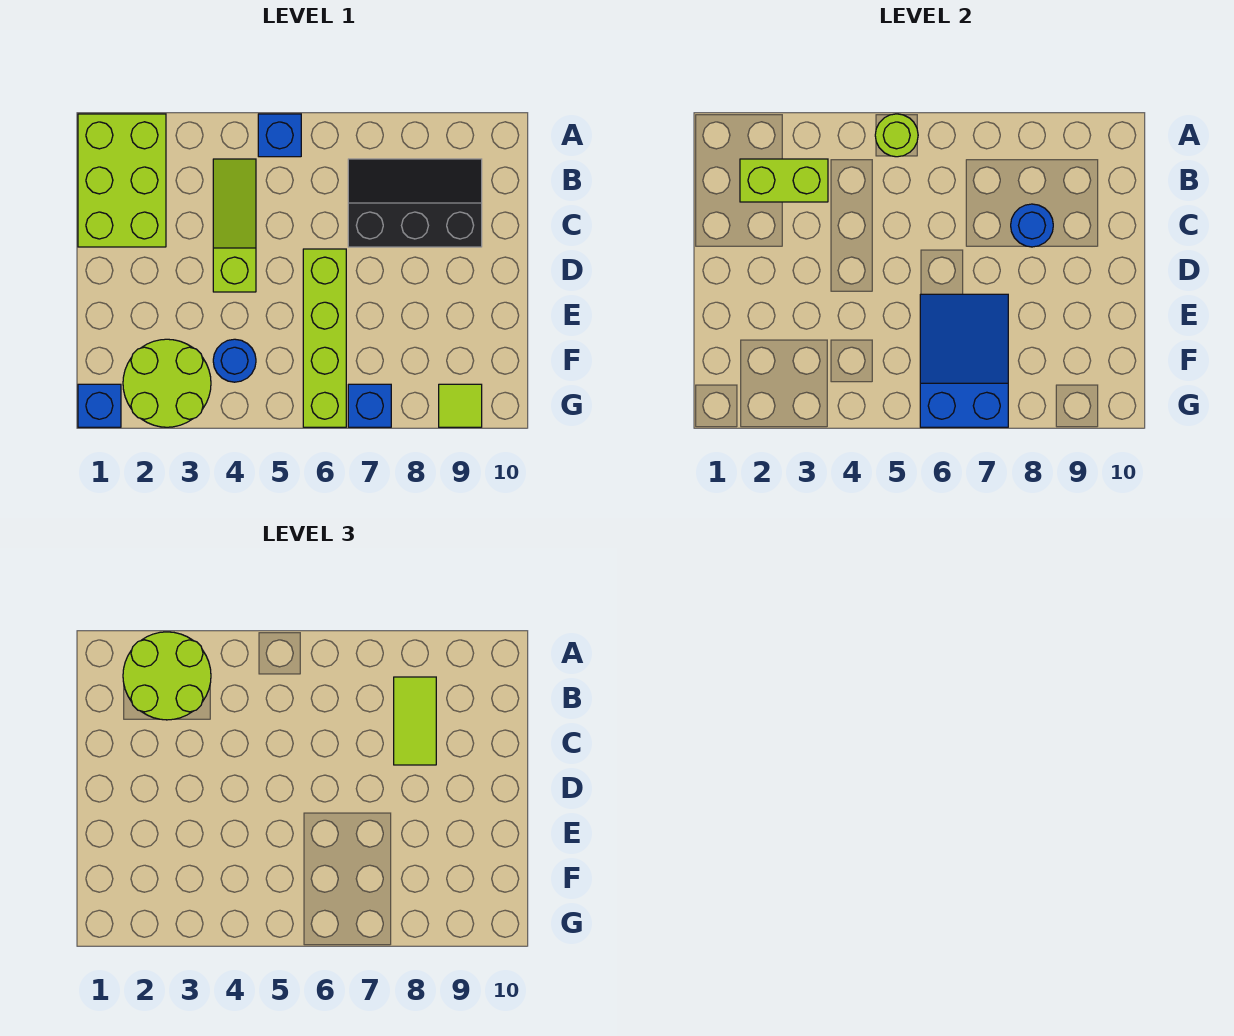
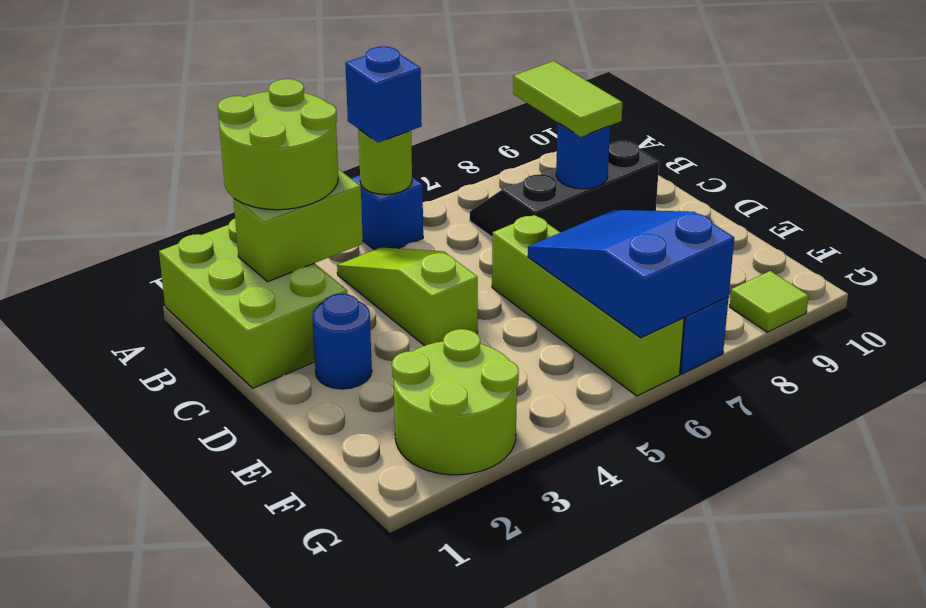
blue 1x1 round brick [213,339,256,382] -> blue 1x1 round brick moved to [312,294,372,389]
blue 1x1 brick [78,384,121,427] -> blue 1x1 brick moved to [345,46,422,142]

